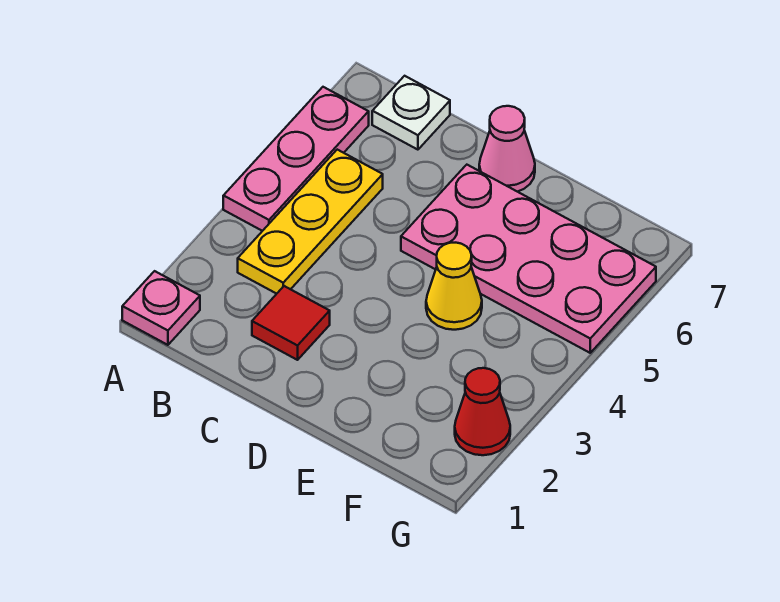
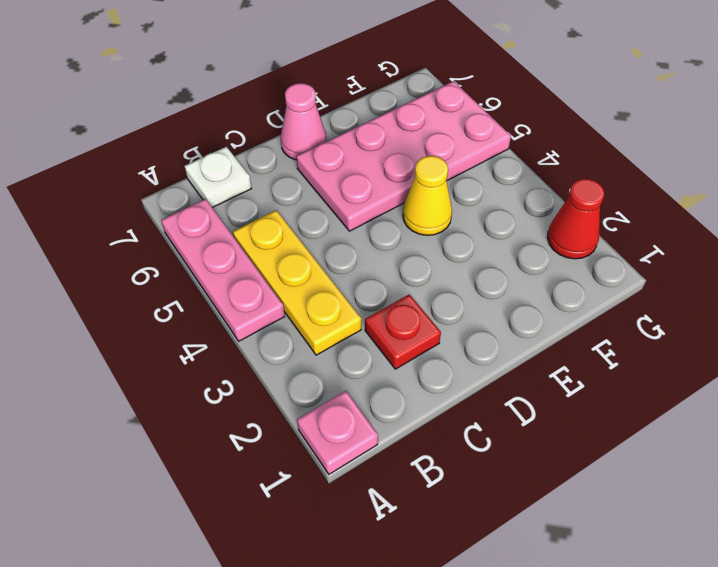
red 1x1 tile [252,286,330,360] -> red 1x1 plate [365,294,441,369]

